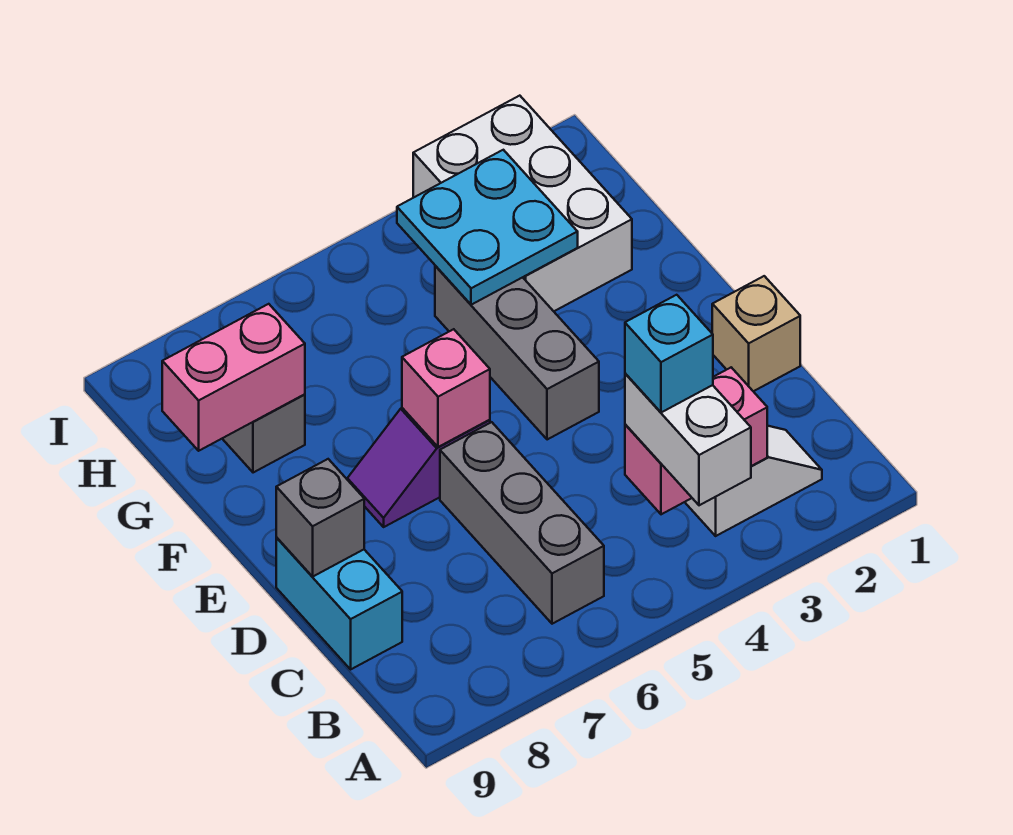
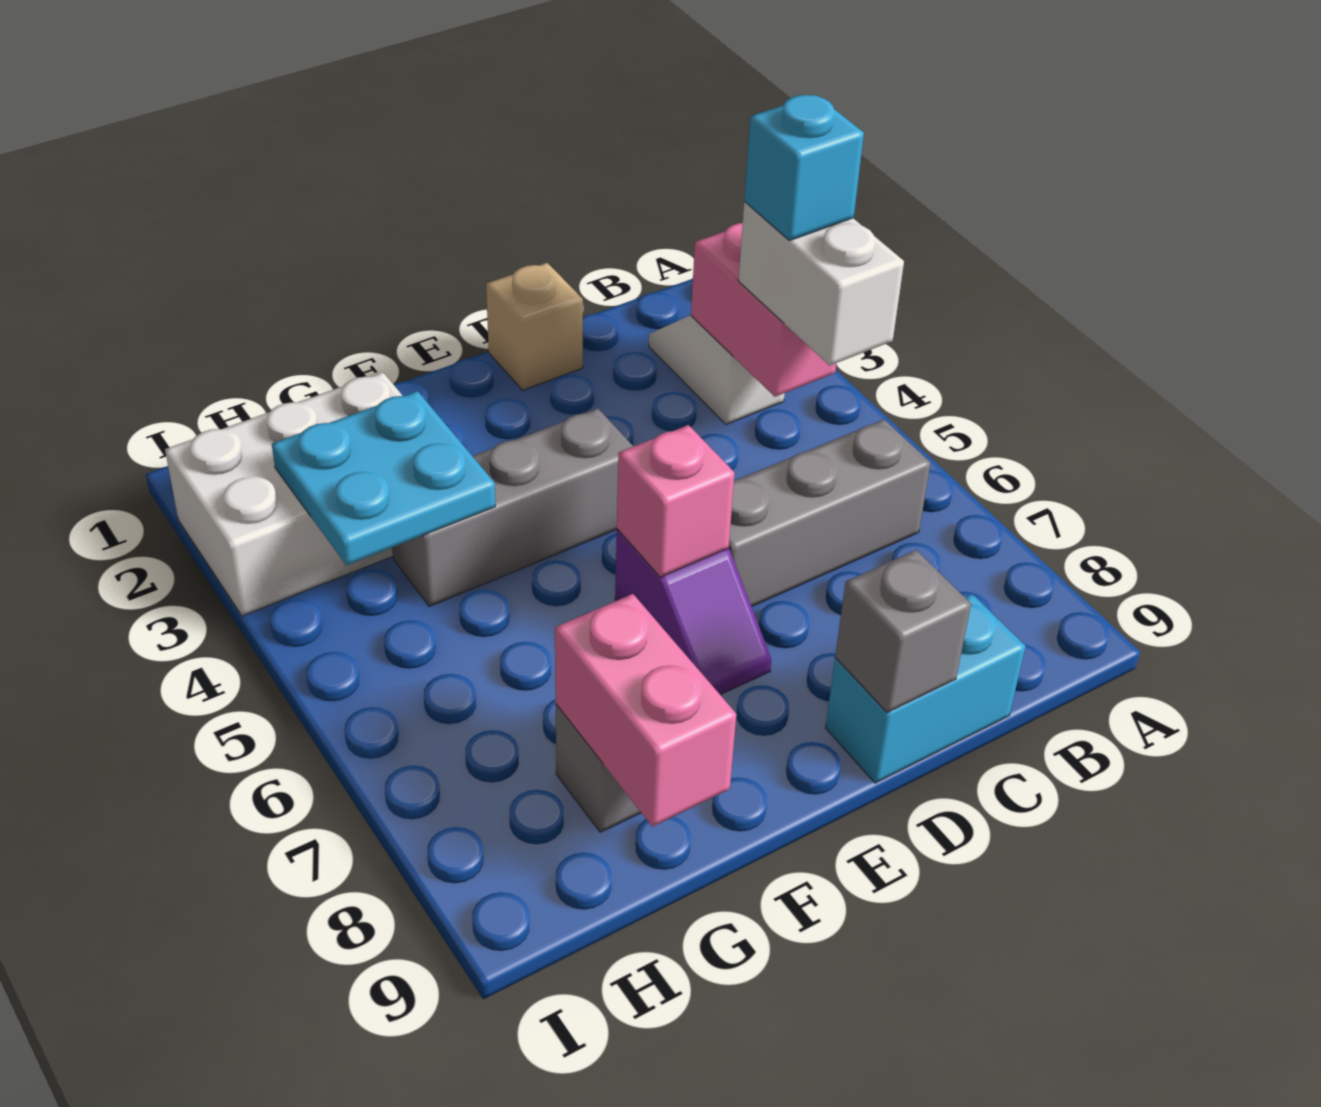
white 1x2 brick [625,374,751,505] -> white 1x2 brick turned to [738,202,904,365]

